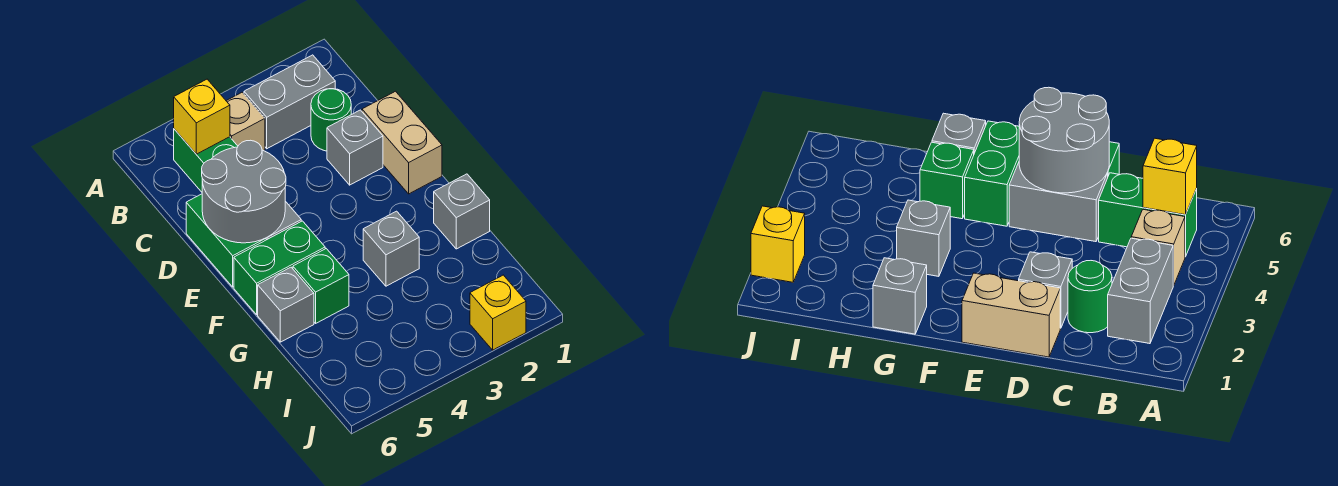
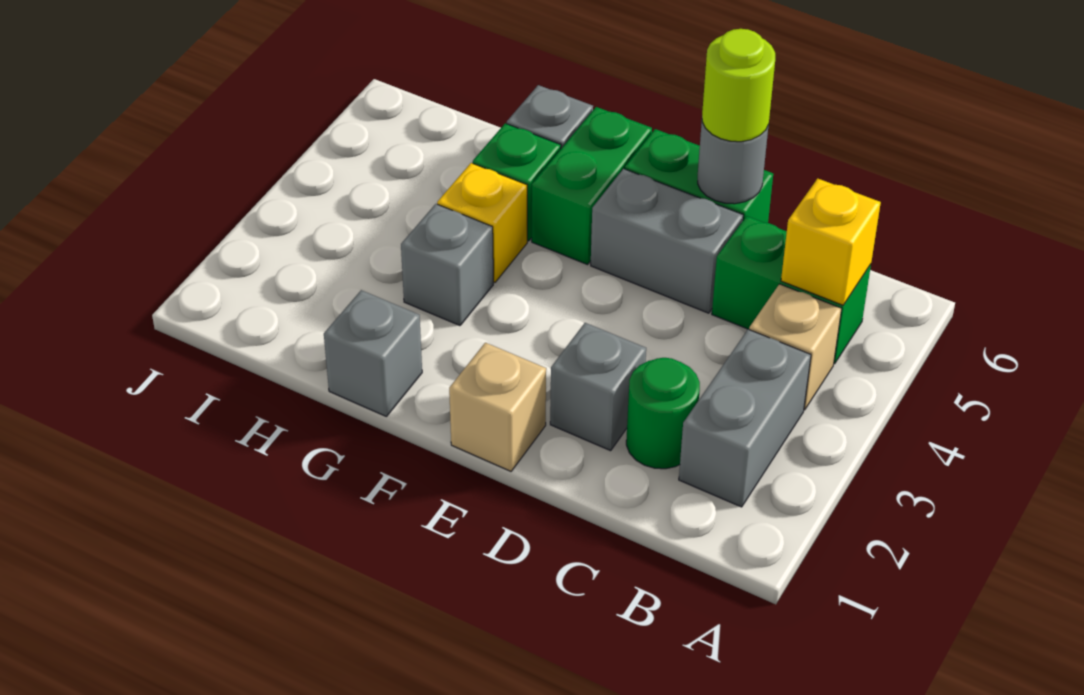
tan 1x2 brick [362,91,442,194] -> tan 1x1 brick [449,343,546,471]
grey 2x2 round brick [202,140,286,243] -> grey 1x1 round brick [698,122,769,204]
none -> lime 1x1 round brick [702,29,775,142]
yellow 1x1 brick [470,275,526,350] -> yellow 1x1 brick moved to [437,163,527,282]

